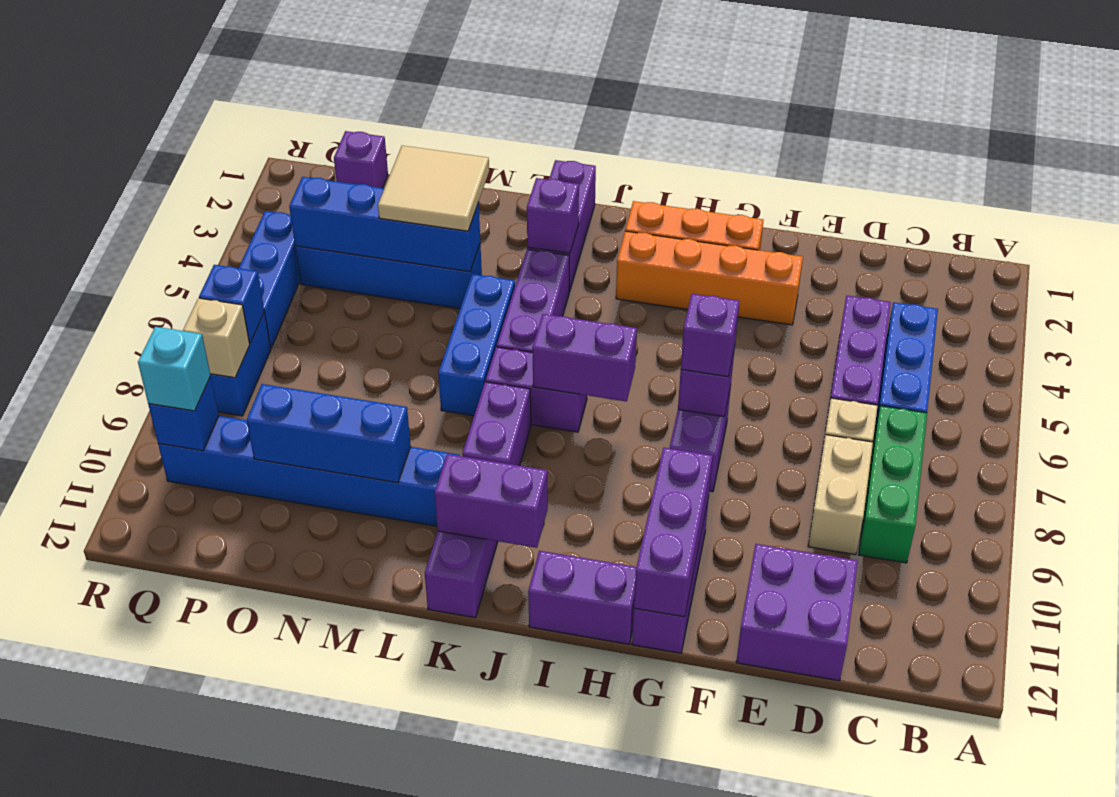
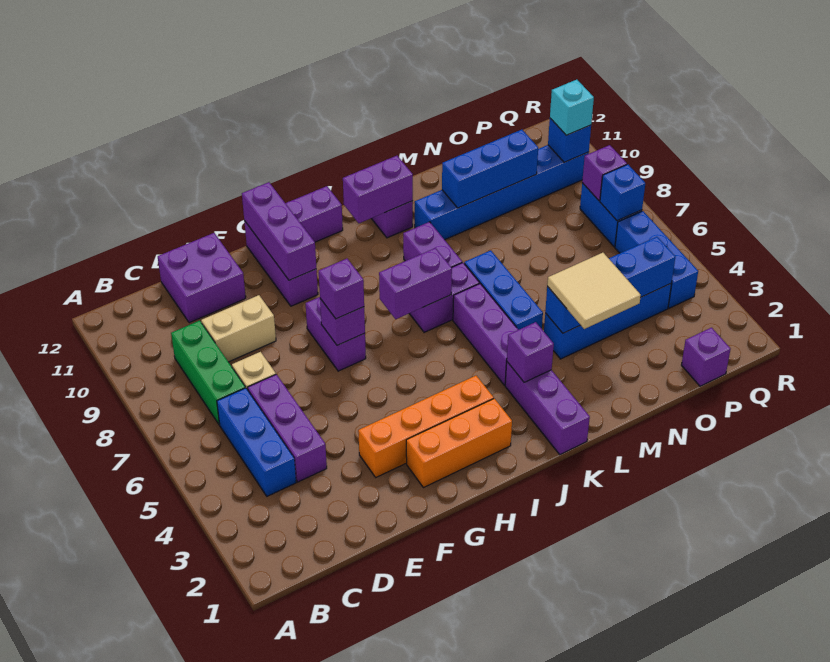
tan 1x2 brick [808,435,873,555] -> tan 1x2 brick turned to [201,295,276,362]
tan 1x1 brick [183,298,250,378] -> purple 1x1 brick [582,145,627,201]

